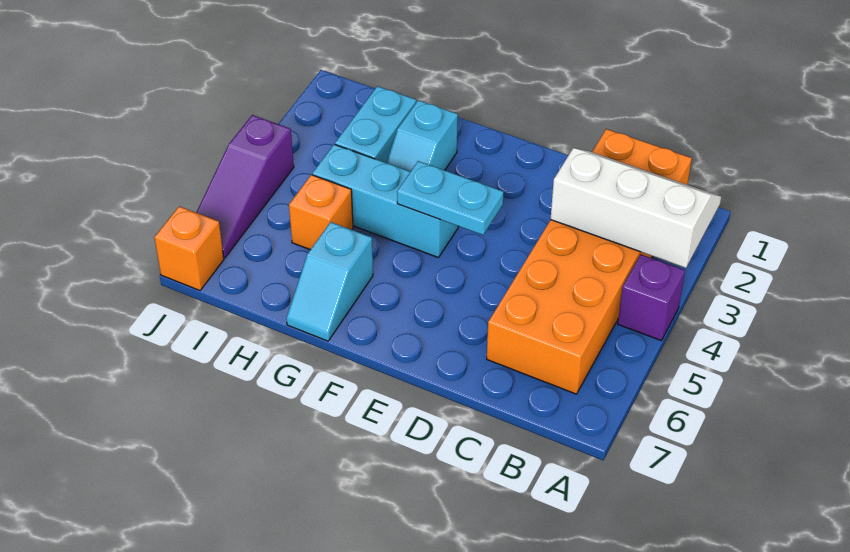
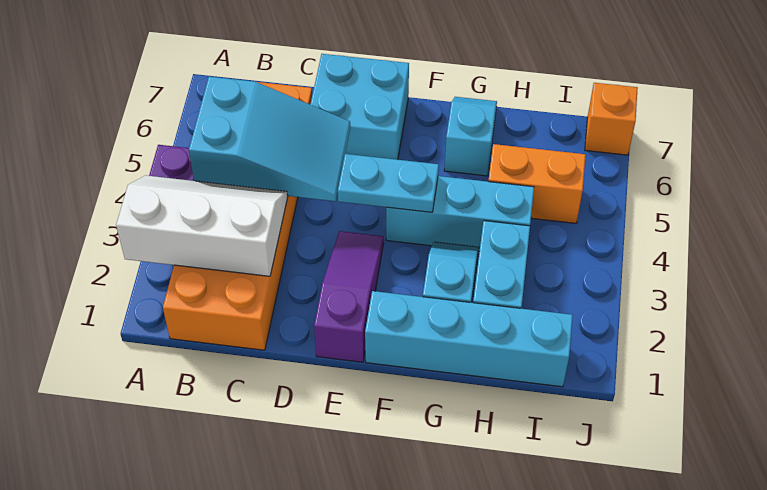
white 2x3 slope [551,148,721,268] -> white 2x3 slope turned to [116,175,288,276]
none -> cyan 2x3 slope [189,77,350,201]
none -> cyan 2x2 brick [310,54,409,160]
none -> cyan 1x4 brick [365,291,573,387]
orange 1x1 brick [289,175,353,250] -> orange 1x2 brick [488,144,586,223]
purple 1x3 slope [196,115,294,258] -> purple 1x3 slope moved to [314,231,384,362]

